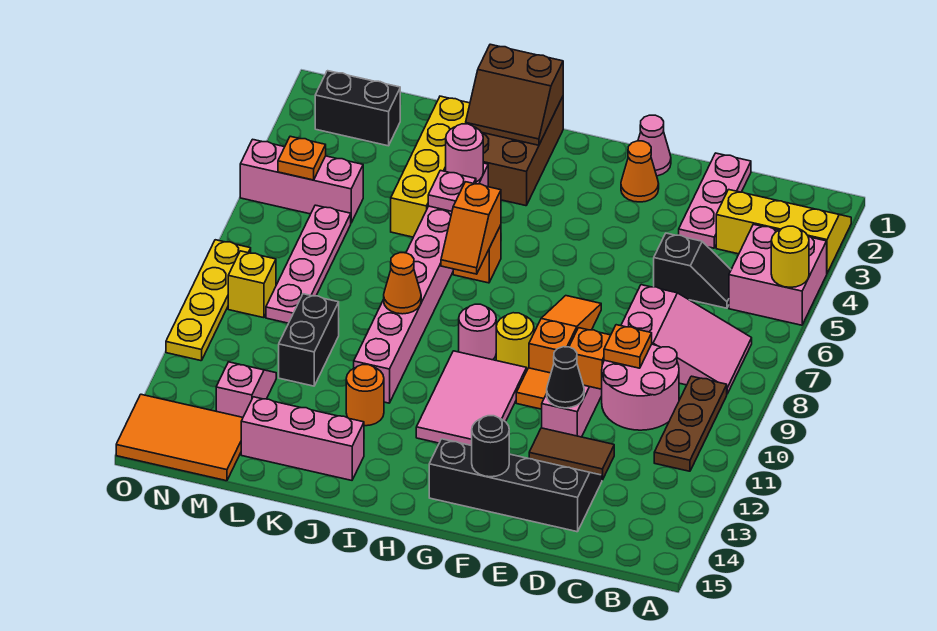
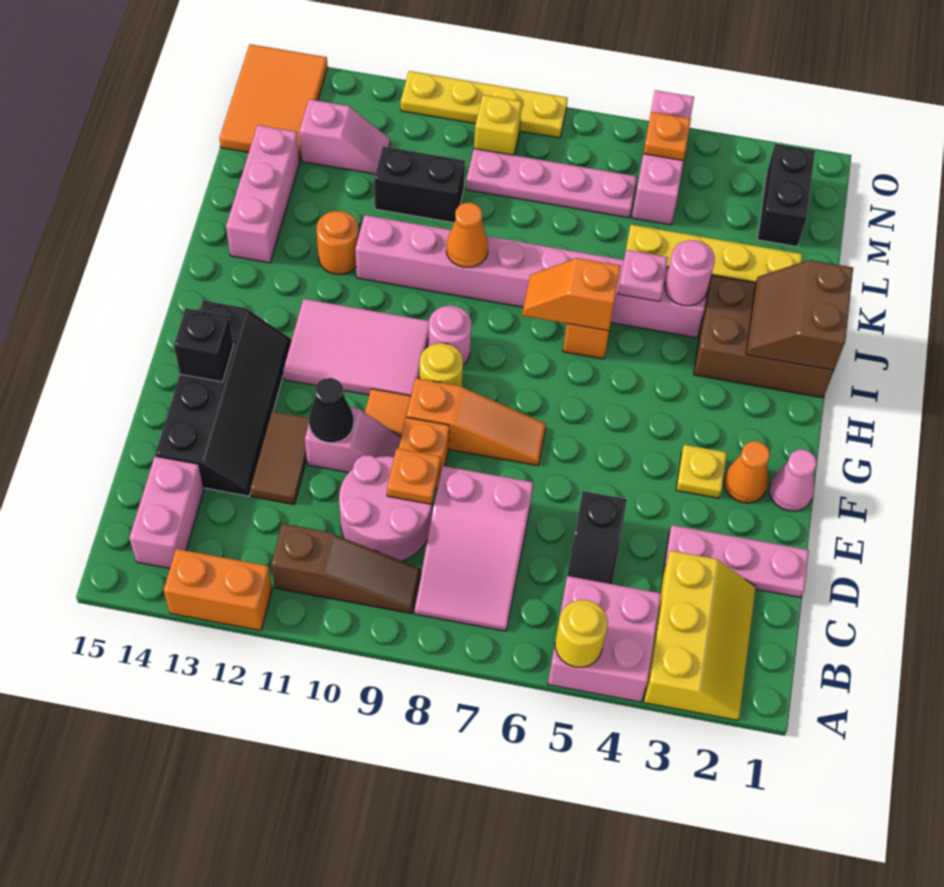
none -> orange 1x2 brick [164,549,272,631]
brown 1x3 plate [654,376,727,471] -> brown 1x3 slope [271,523,421,614]
none -> pink 1x2 brick [129,456,204,568]
none -> yellow 1x1 plate [676,445,727,498]
black 1x1 round brick [472,416,509,477] -> black 1x1 brick [174,308,234,382]

